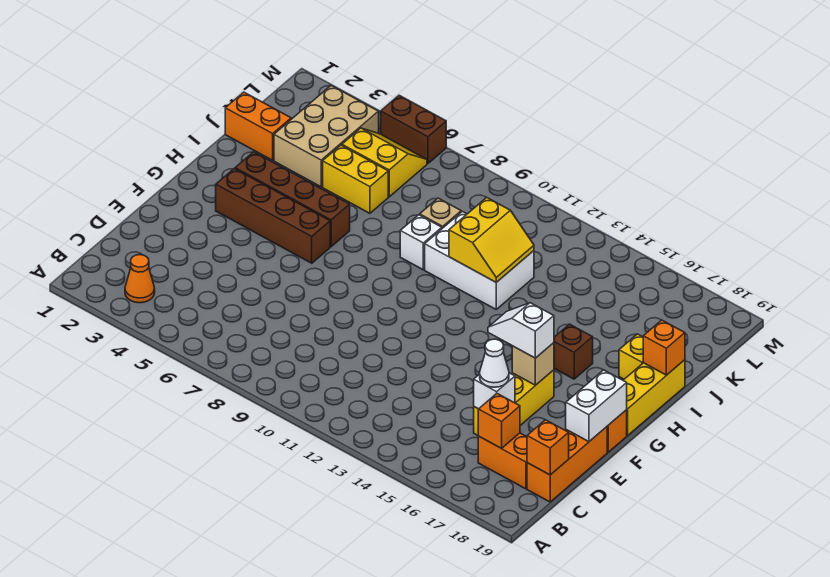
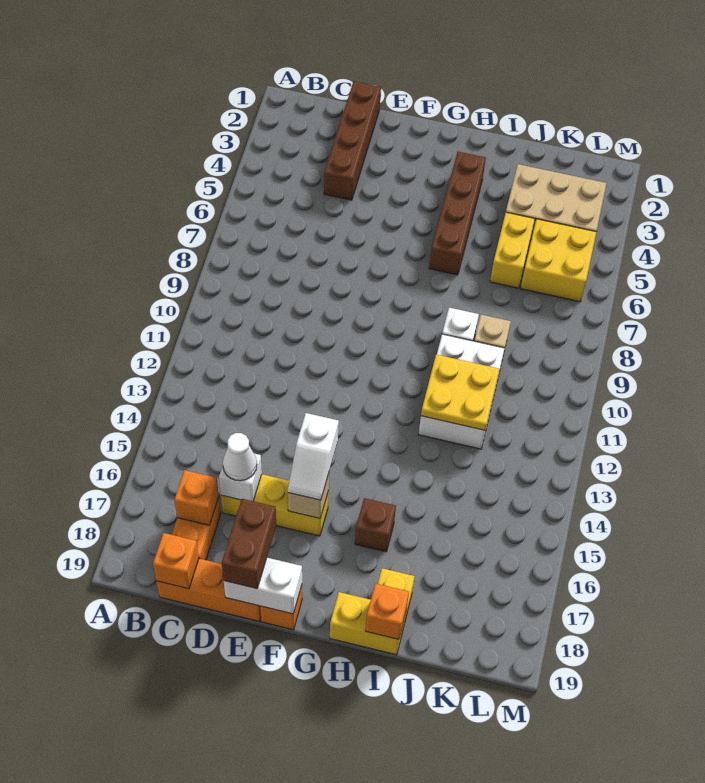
orange 1x1 cone [125,255,155,303] -> none
white 1x2 slope [488,303,554,358] -> white 1x2 slope turned to [288,413,339,500]
brown 1x4 brick [216,169,330,263] -> brown 1x4 brick moved to [324,81,381,200]
yellow 1x3 brick [623,360,685,436] -> yellow 1x2 brick [330,592,406,655]
yellow 2x2 slope [449,198,534,282] -> yellow 2x2 plate [421,355,500,430]
orange 1x2 brick [225,92,291,160] -> none
yellow 2x2 slope [342,128,427,197] -> yellow 2x2 brick [521,219,596,302]
brown 1x2 brick [381,95,446,163] -> brown 1x2 brick moved to [222,499,276,589]

